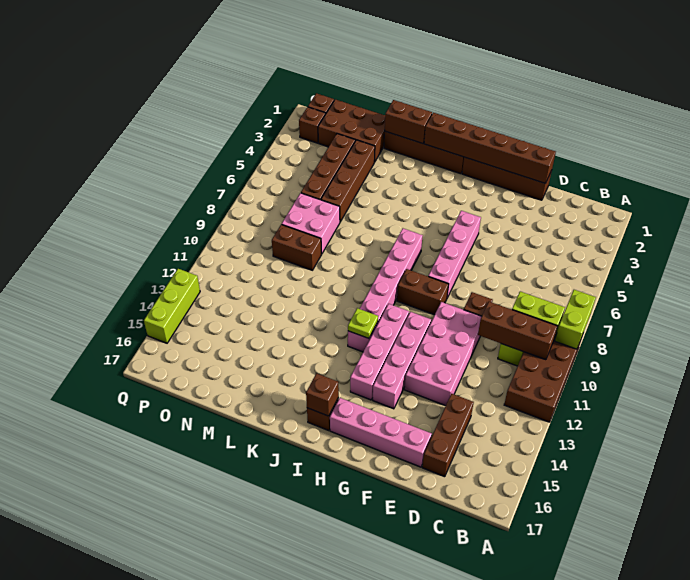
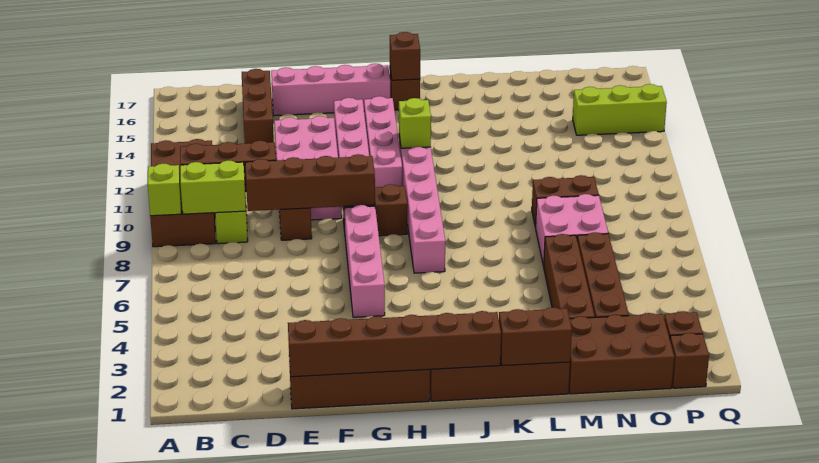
lime 1x2 brick [555,290,596,349] -> lime 1x1 brick [148,164,181,216]
none -> brown 1x4 brick [245,154,375,211]
lime 1x1 plate [348,308,378,339] -> lime 1x1 brick [399,98,431,148]
lime 1x3 brick [144,269,200,343] -> lime 1x3 brick turned to [573,84,667,135]

